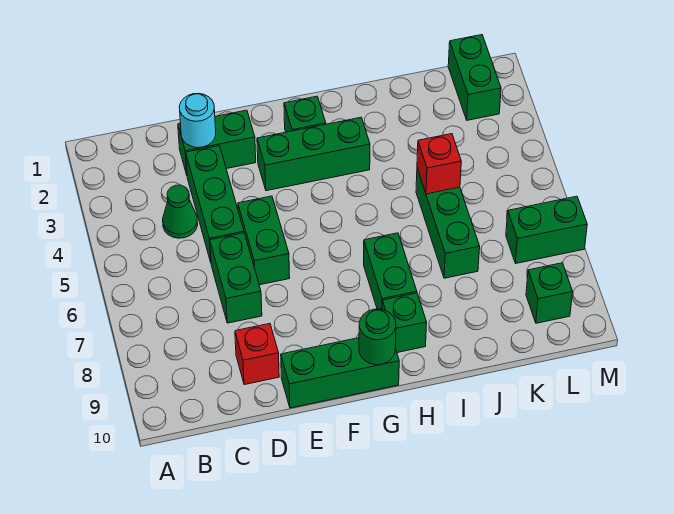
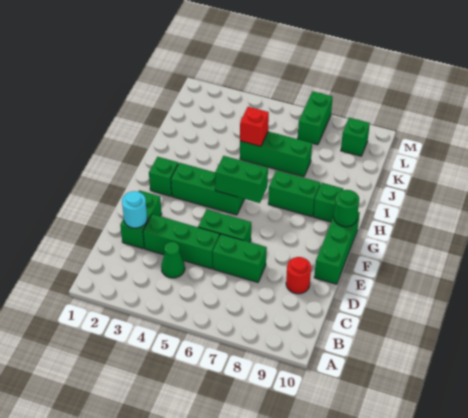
red 1x1 brick [235,324,279,385] -> red 1x1 round brick [286,257,311,294]
green 1x3 brick [257,117,370,191] -> green 1x3 brick turned to [171,163,244,215]
green 1x2 brick [448,35,501,120] -> green 1x2 brick moved to [215,156,268,203]

